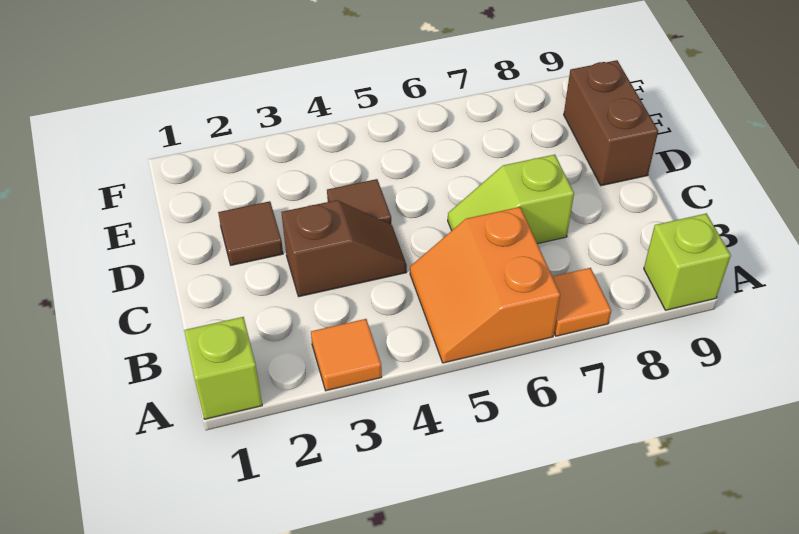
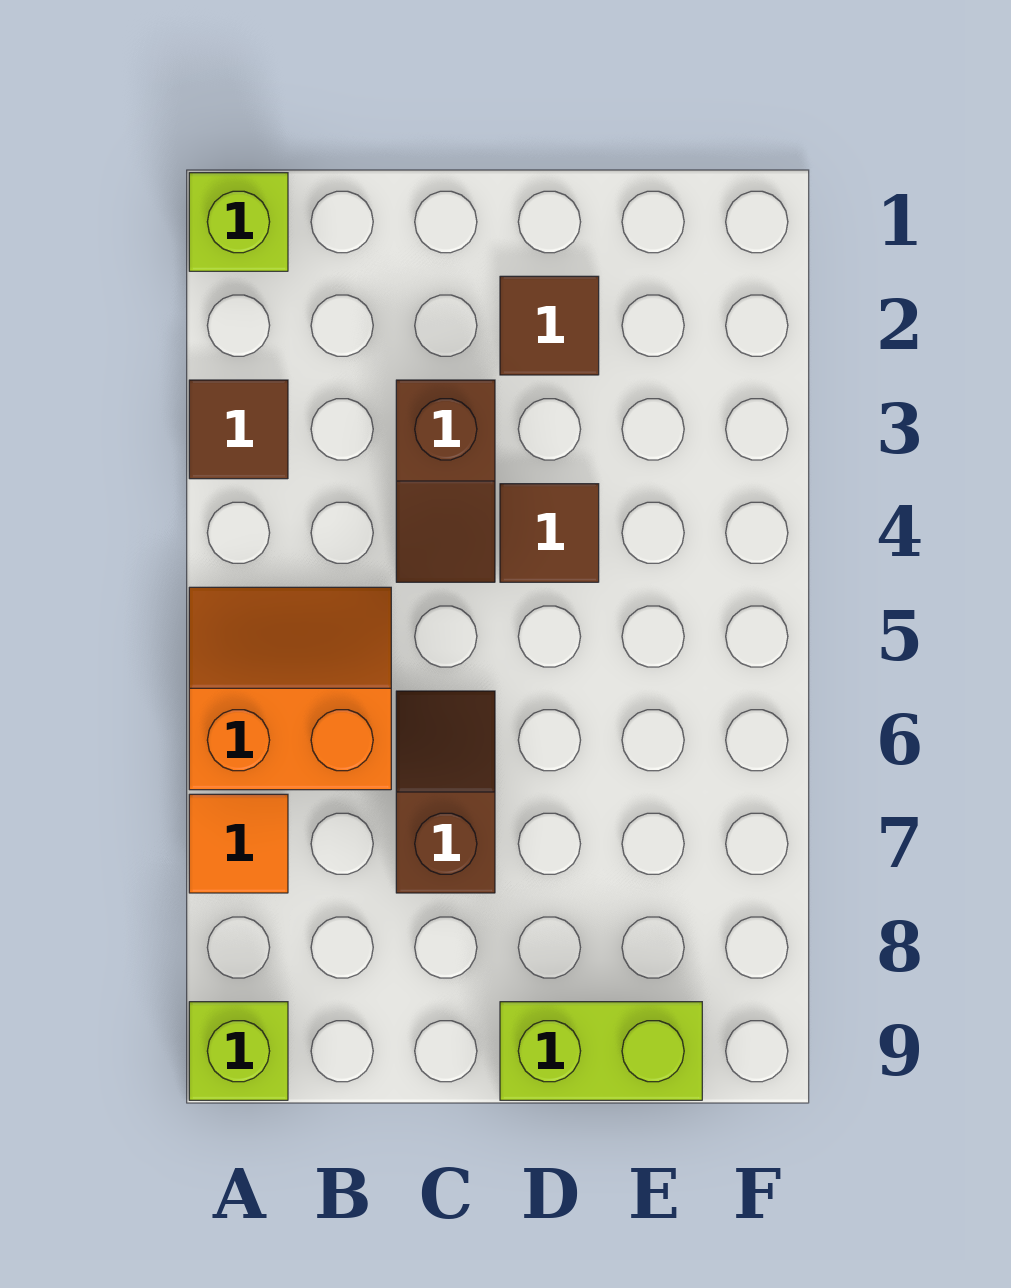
orange 1x1 tile [311,319,382,391] -> brown 1x1 tile [189,380,288,479]
lime 1x2 slope [448,155,574,244] -> brown 1x2 slope [396,691,495,893]
brown 1x2 brick [564,60,658,186] -> lime 1x2 brick [500,1002,702,1100]

